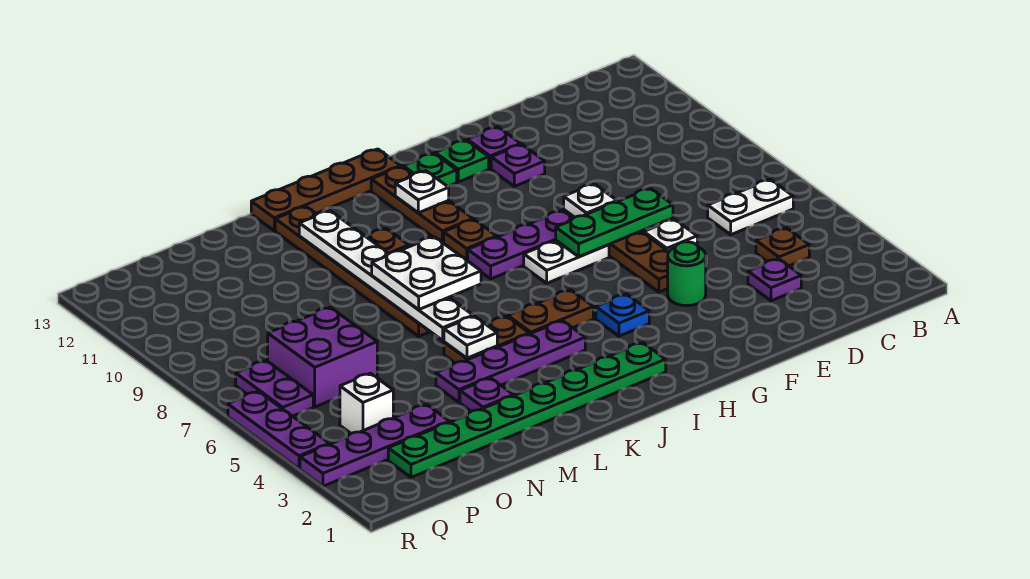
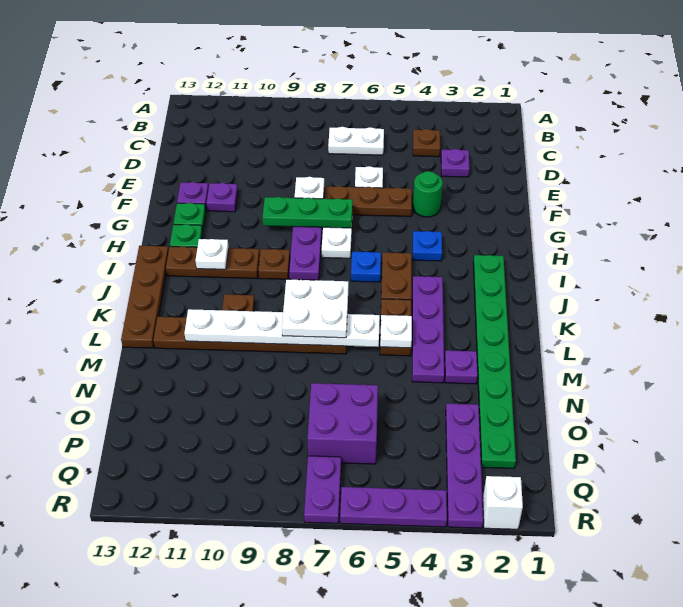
white 1x2 plate [708,179,793,235] -> white 1x2 plate turned to [328,127,384,155]
green 1x3 plate [556,188,673,257] -> green 1x3 plate turned to [263,197,353,228]
none -> blue 1x1 plate [351,252,381,282]
white 1x1 brick [340,373,393,433] -> white 1x1 brick moved to [483,476,523,529]
purple 1x2 plate [236,361,313,416] -> purple 1x2 plate turned to [304,456,341,523]

